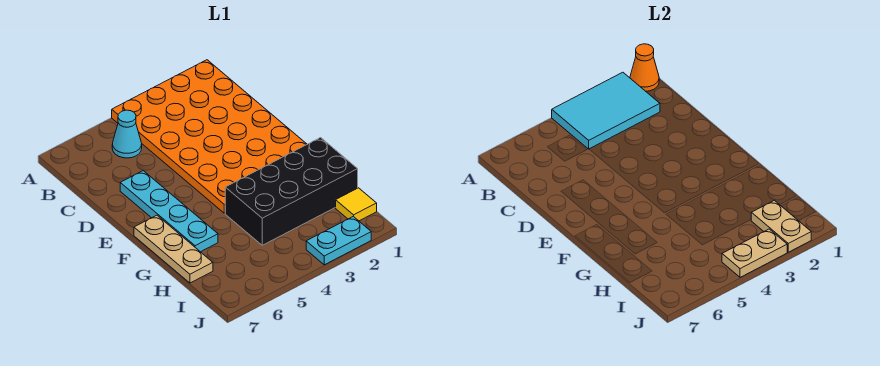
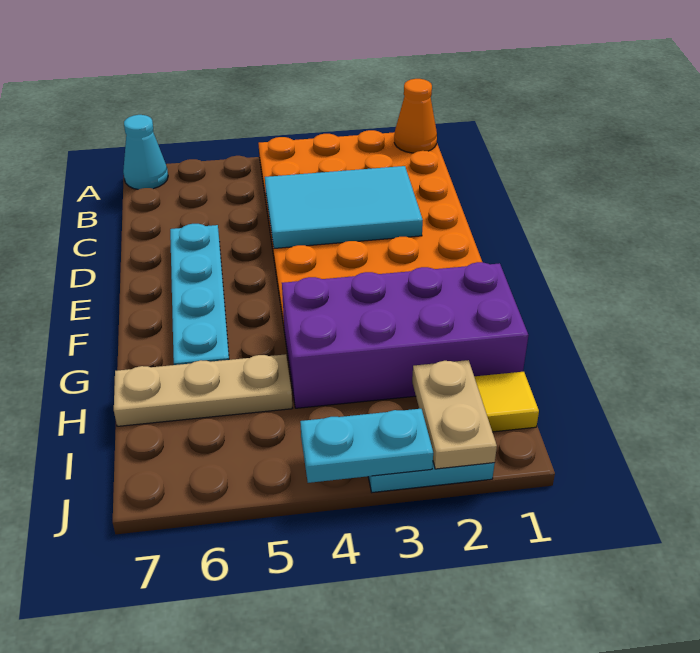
cyan 2x3 tile [552,72,660,149] -> cyan 2x3 tile moved to [265,166,423,248]
cyan 1x1 cone [112,110,142,158] -> cyan 1x1 cone moved to [123,115,168,190]
tan 1x3 plate [134,215,213,283] -> tan 1x3 plate turned to [114,354,292,426]
black 2x4 brick [225,138,358,245] -> purple 2x4 brick [282,262,528,408]
tan 1x2 plate [722,229,787,277] -> cyan 1x2 plate [300,409,433,483]

